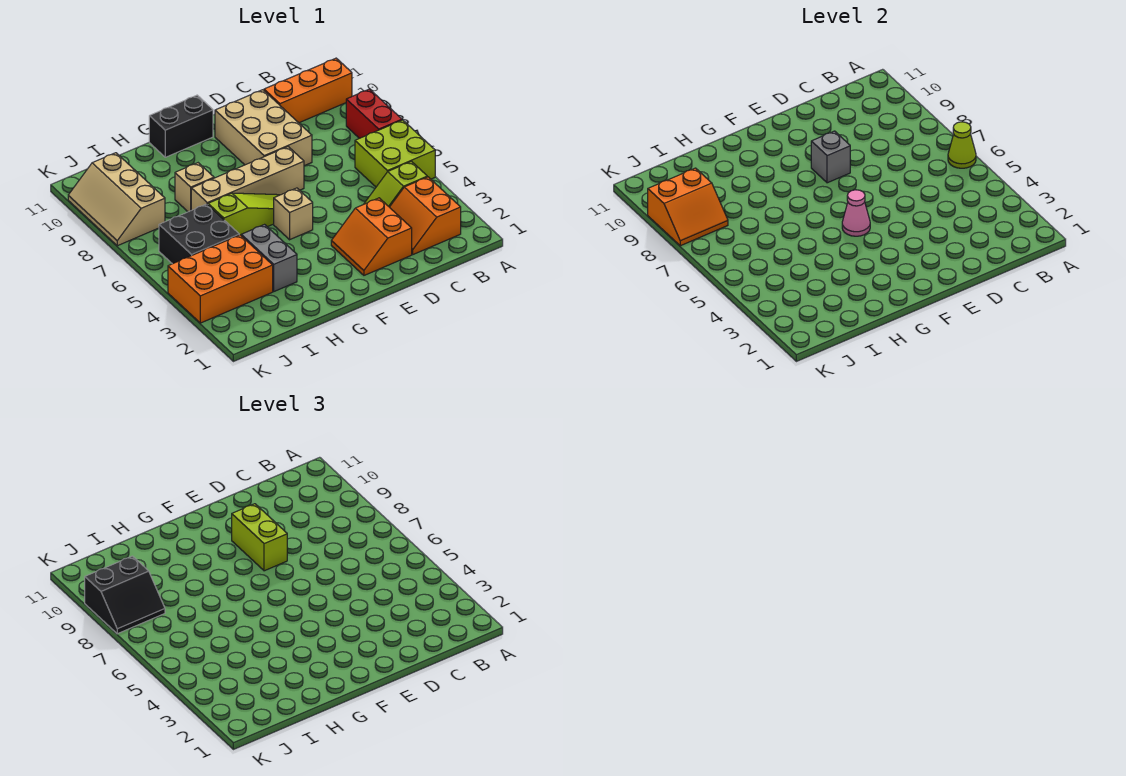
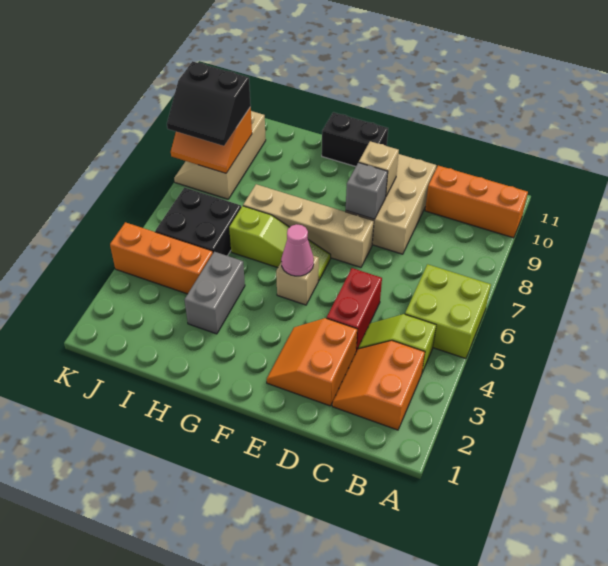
lime 1x1 cone [948,122,976,168] -> none
red 1x2 brick [346,89,402,138] -> red 1x2 brick moved to [327,268,382,351]
lime 1x2 brick [232,504,287,571] -> none
tan 1x1 brick [175,163,214,212] -> tan 1x1 brick moved to [359,141,399,196]
orange 2x3 brick [168,235,273,323] -> orange 1x3 brick [110,222,213,294]

